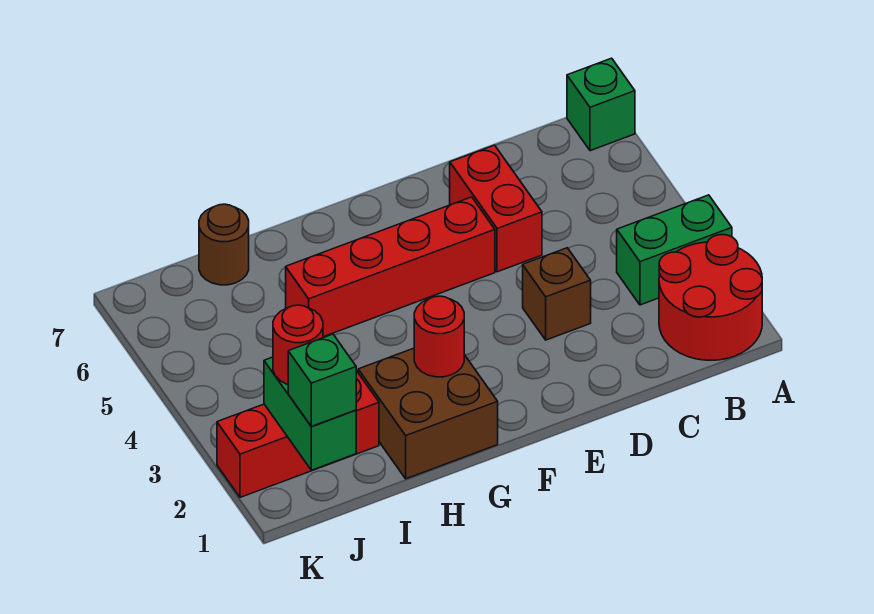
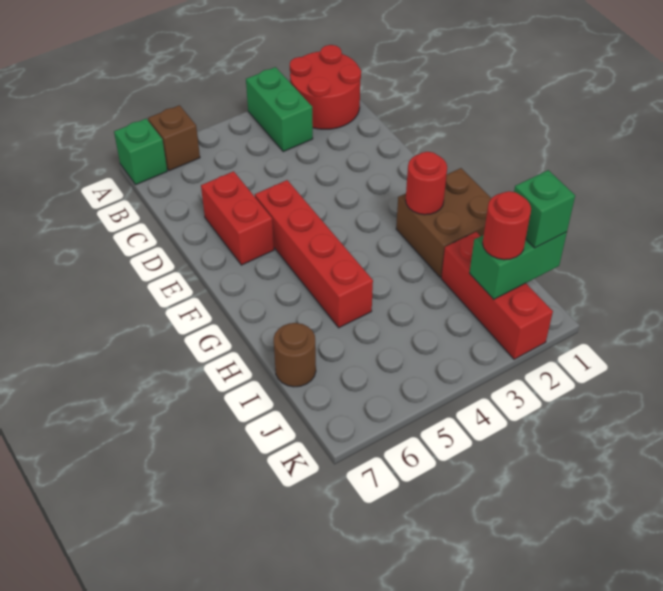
brown 1x1 brick [523,248,591,340] -> brown 1x1 brick moved to [148,105,200,171]
red 1x2 brick [450,145,542,272] -> red 1x2 brick turned to [201,171,274,265]

